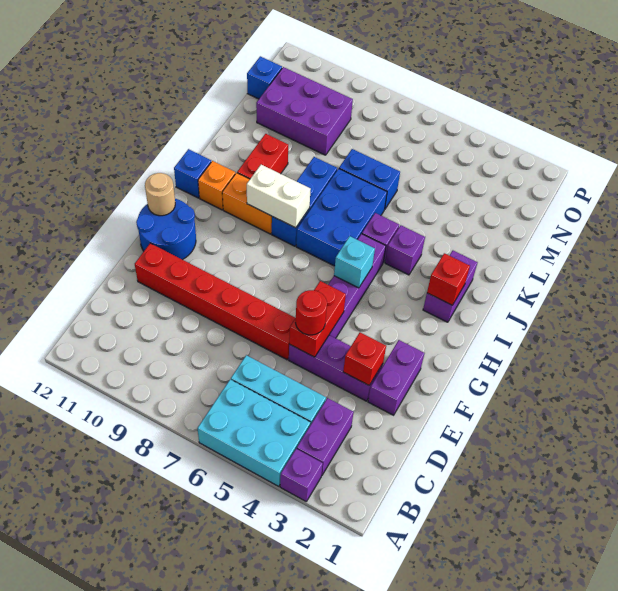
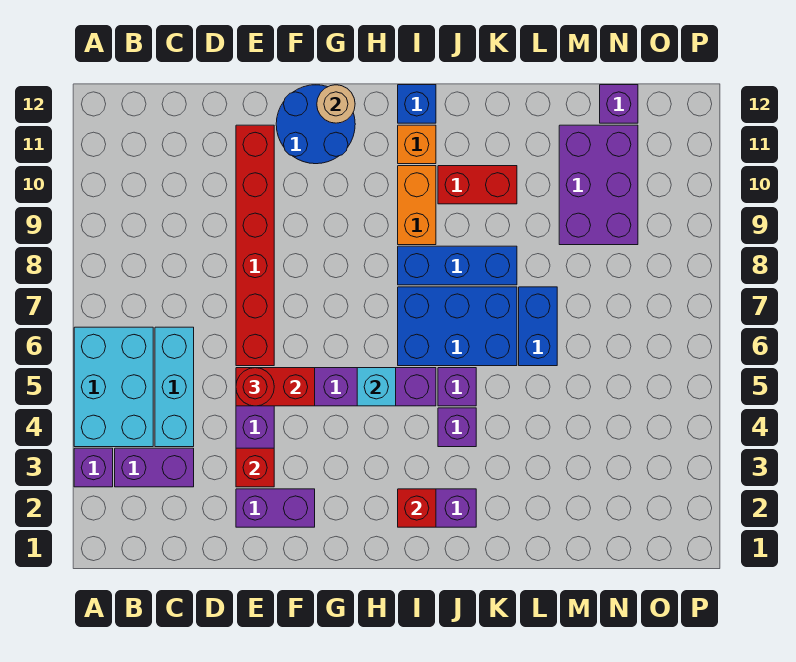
white 1x2 brick [247,165,311,228] -> none
blue 1x1 brick [247,56,282,99] -> purple 1x1 brick [600,85,638,123]

